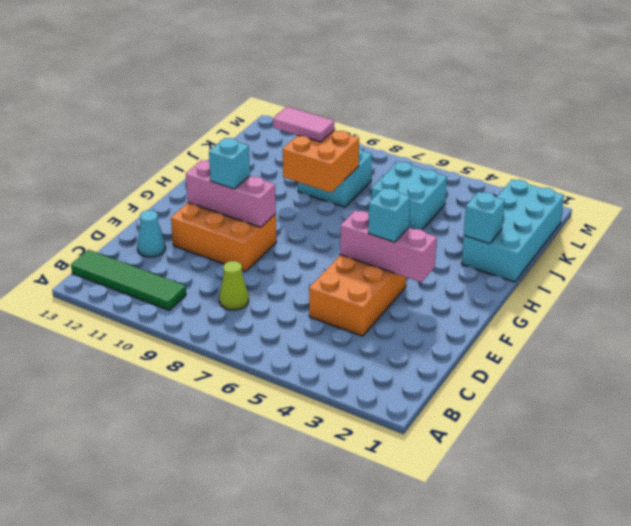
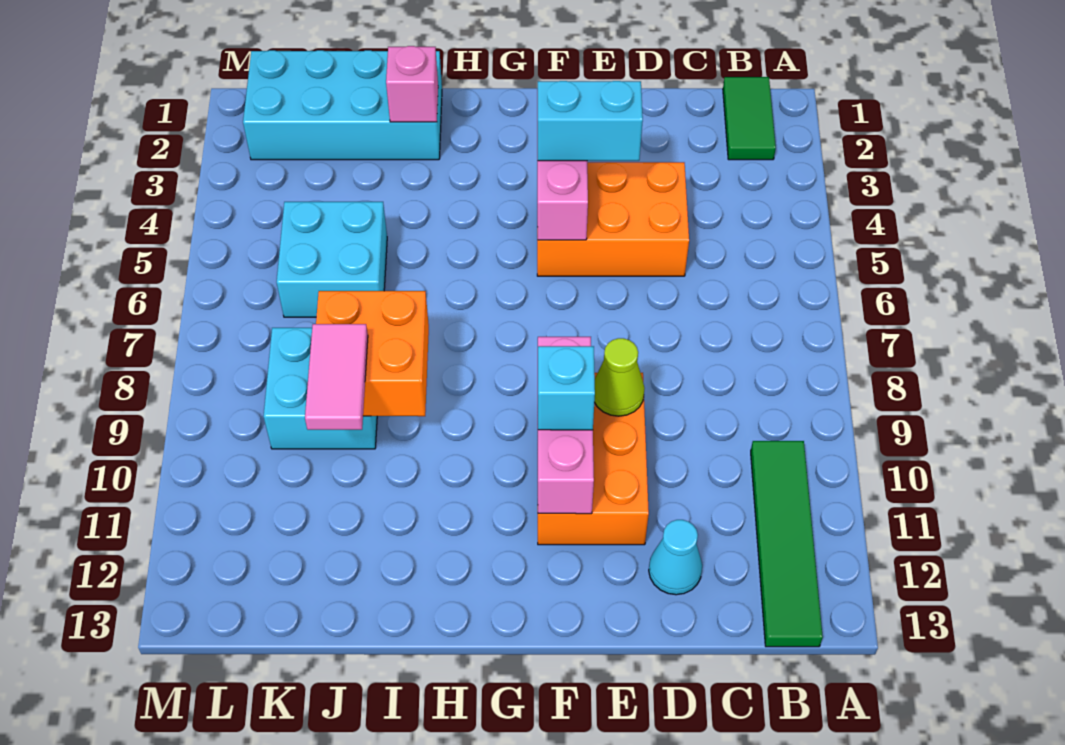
none -> green 1x2 tile [723,77,776,160]
lime 1x1 cone [219,261,249,310] -> lime 1x1 cone moved to [594,338,645,416]
cyan 1x1 brick [368,188,410,242] -> cyan 1x2 brick [538,81,643,161]
cyan 1x1 brick [464,192,505,244] -> pink 1x1 brick [386,46,438,122]

